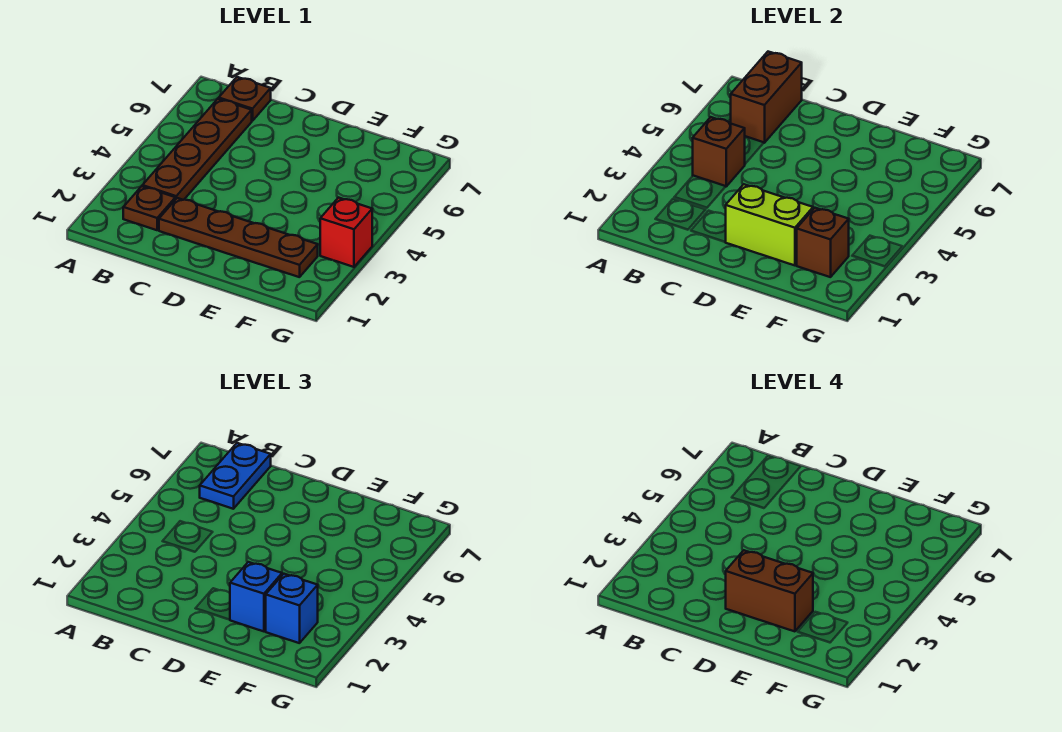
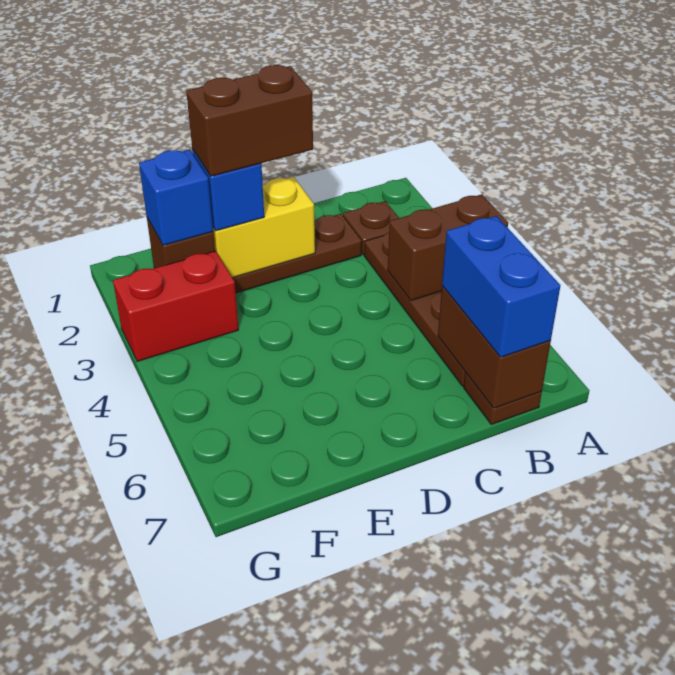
brown 1x1 brick [693,117,745,186] -> brown 1x2 brick [388,194,508,301]
blue 1x2 plate [200,443,271,509] -> blue 1x2 brick [442,216,560,357]
lime 1x2 brick [726,184,813,265] -> yellow 1x2 brick [213,177,315,278]
red 1x1 brick [320,198,372,267] -> red 1x2 brick [113,251,238,361]

